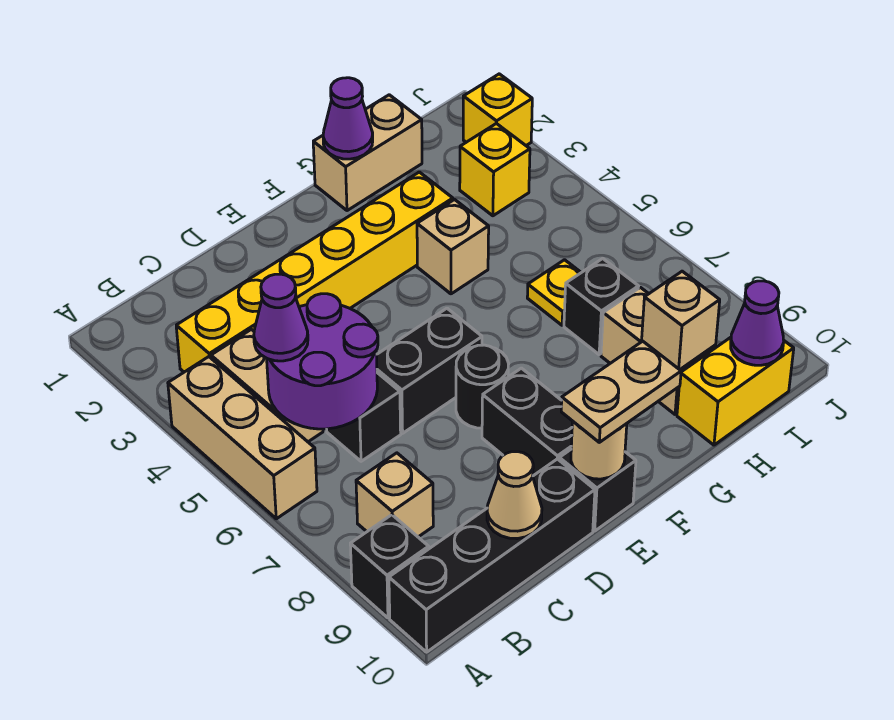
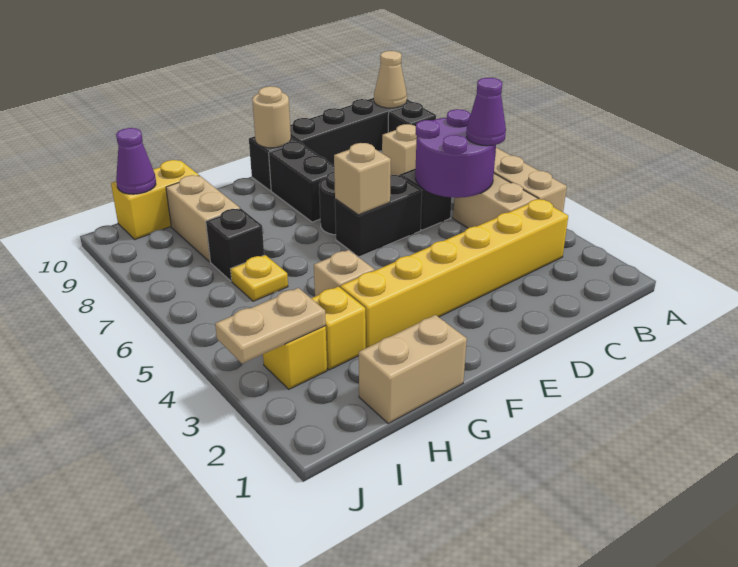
tan 1x1 cone [487,452,542,539] -> tan 1x1 cone moved to [374,51,407,108]
tan 1x2 plate [561,341,681,442] -> tan 1x2 plate moved to [215,288,326,364]
purple 1x1 cone [323,78,373,159] -> none
tan 1x1 brick [642,271,720,370] -> tan 1x1 brick moved to [334,143,391,215]
yellow 1x1 brick [463,74,532,145] -> yellow 1x1 brick moved to [311,287,366,370]

